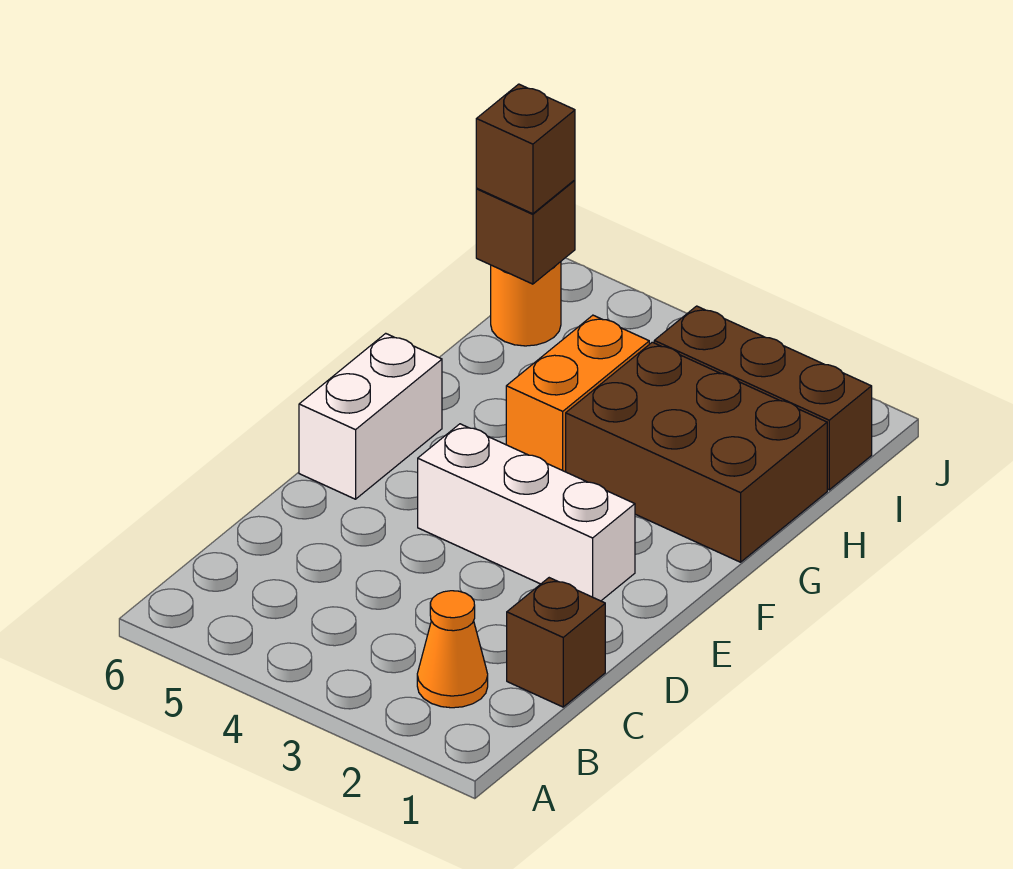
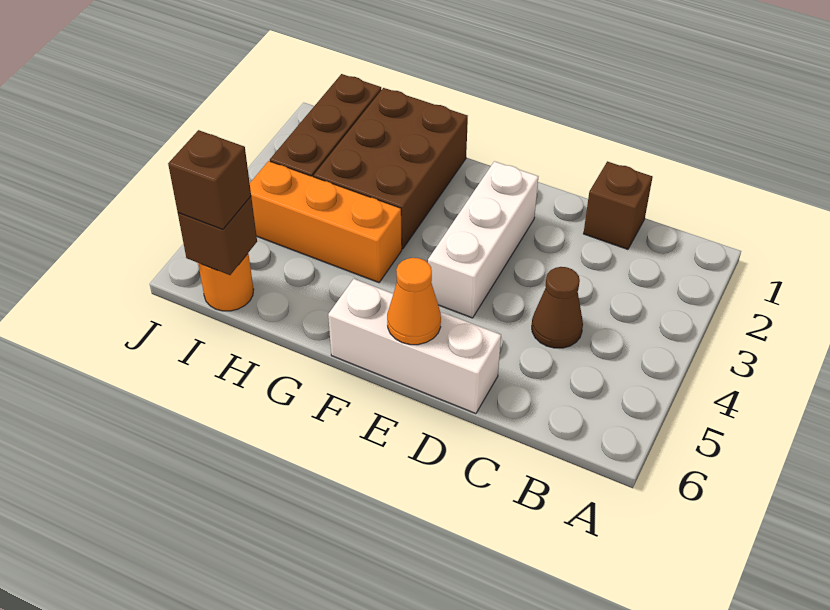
orange 1x1 cone [417,591,488,708] -> orange 1x1 cone moved to [387,258,441,345]
none -> brown 1x1 cone [532,267,583,348]
white 1x2 brick [299,333,442,499] -> white 1x3 brick [328,279,501,414]
orange 1x2 brick [506,315,649,472] -> orange 1x3 brick [250,161,402,283]

